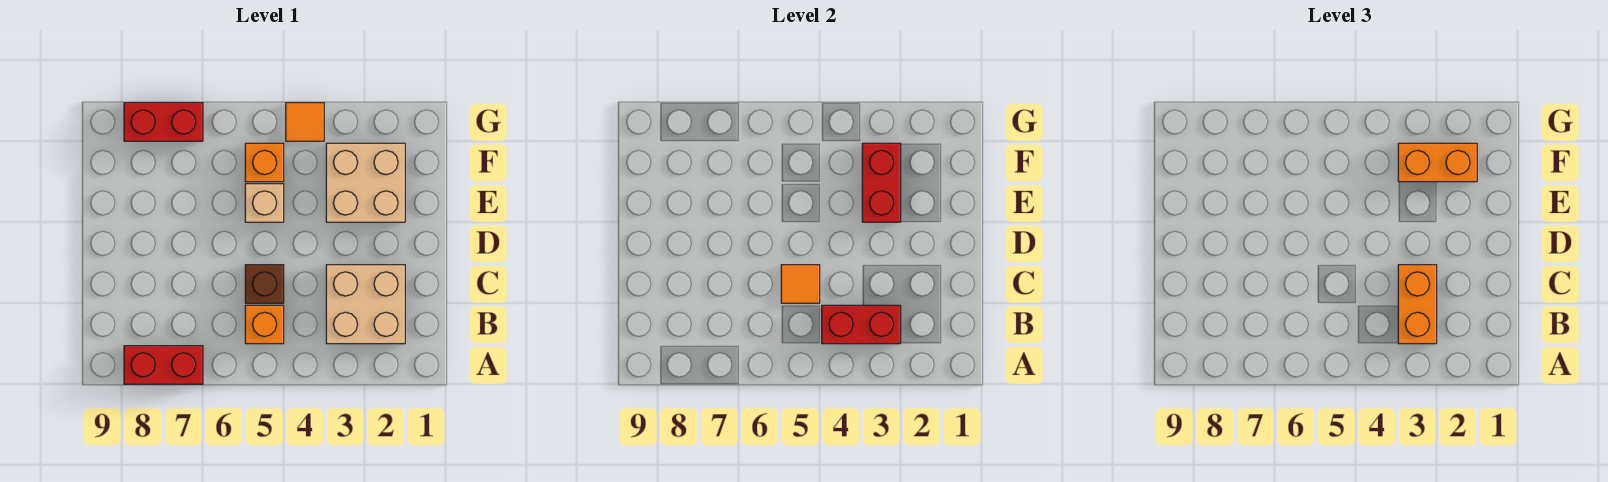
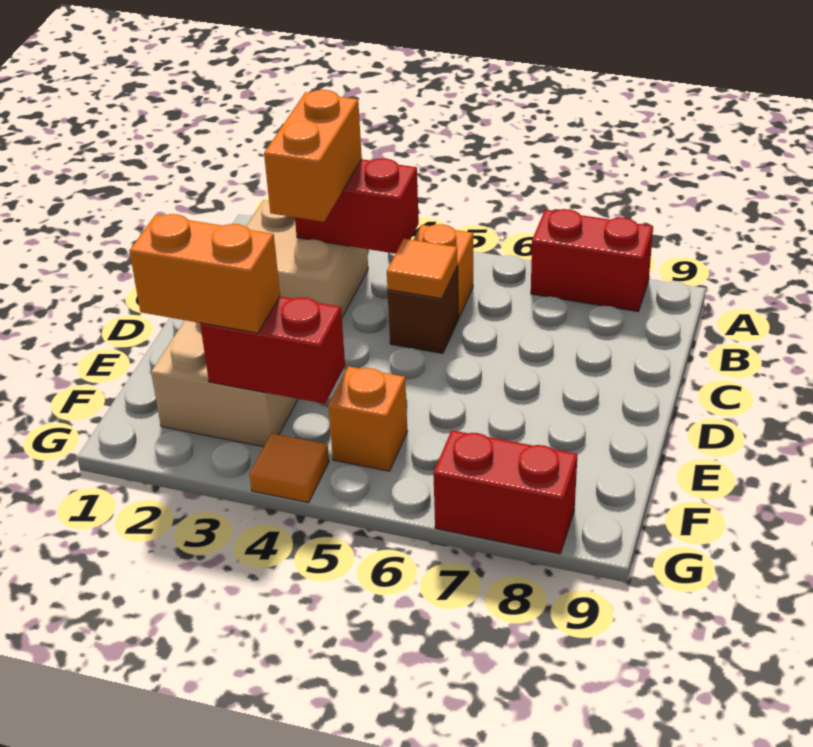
red 1x2 brick [862,143,901,222] -> red 1x2 brick turned to [200,296,345,404]
tan 1x1 brick [245,184,284,222] -> none

